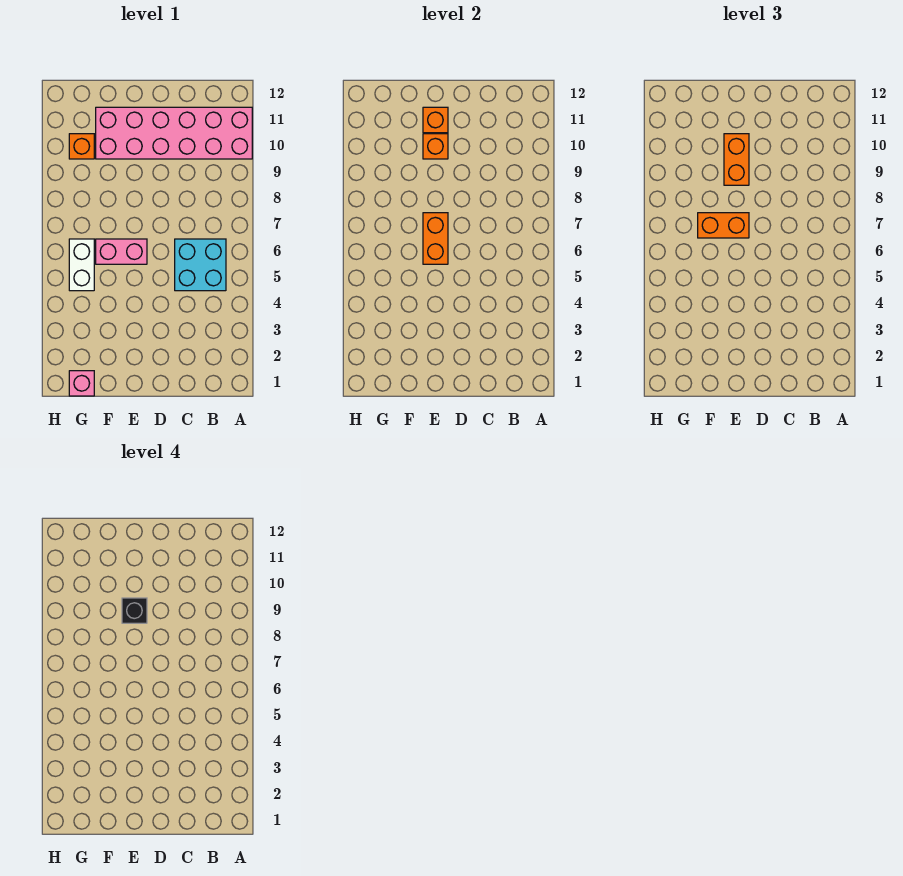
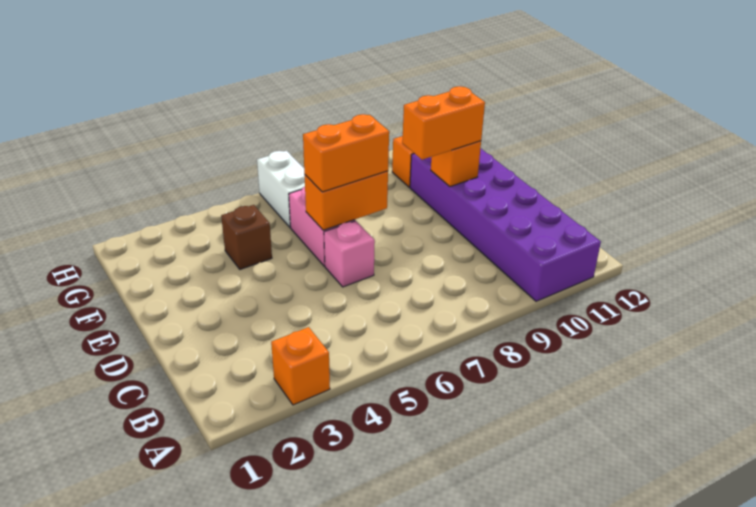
pink 2x6 brick [96,107,252,159] -> purple 2x6 brick [410,148,601,301]
cyan 2x2 brick [175,239,226,291] -> none
orange 1x2 brick [698,213,749,238] -> orange 1x2 brick turned to [303,114,389,192]
black 1x1 brick [122,598,147,623] -> none
orange 1x1 brick [423,107,448,133] -> orange 1x1 brick moved to [271,327,330,405]
none -> brown 1x1 brick [221,205,272,269]
pink 1x1 brick [69,371,94,396] -> pink 1x1 brick moved to [324,221,375,287]
white 1x2 brick [69,239,94,291] -> white 1x2 brick turned to [257,151,305,227]

